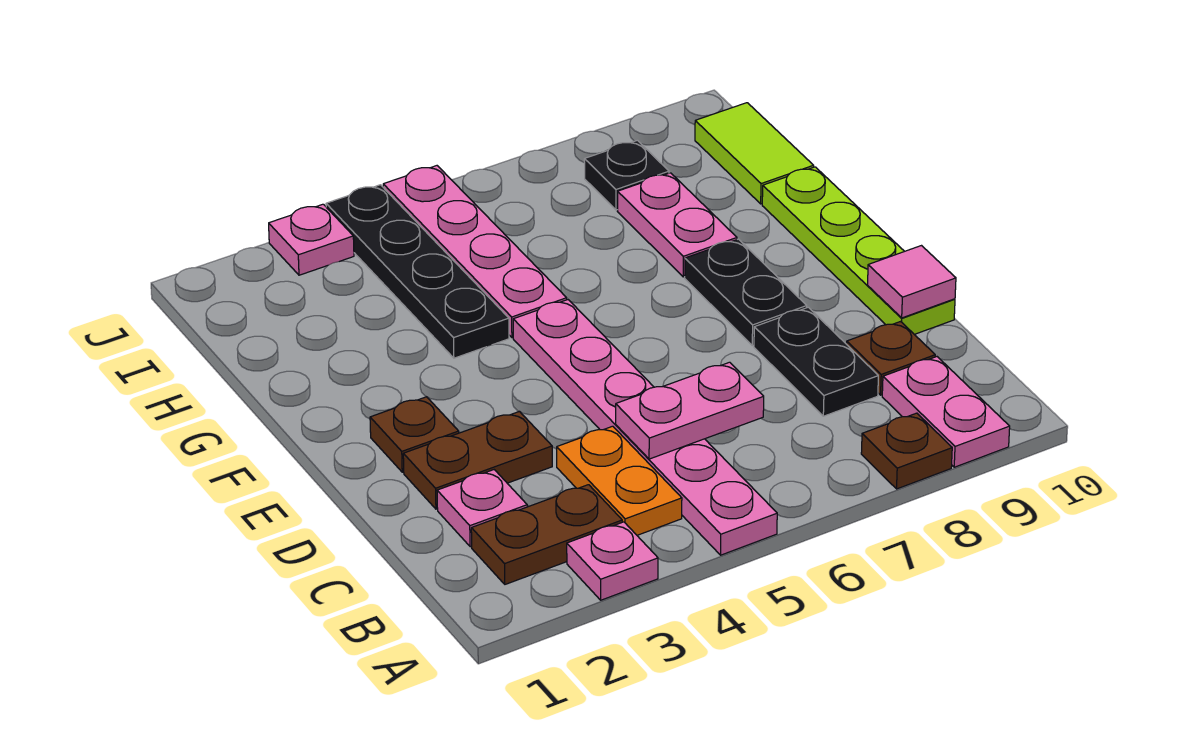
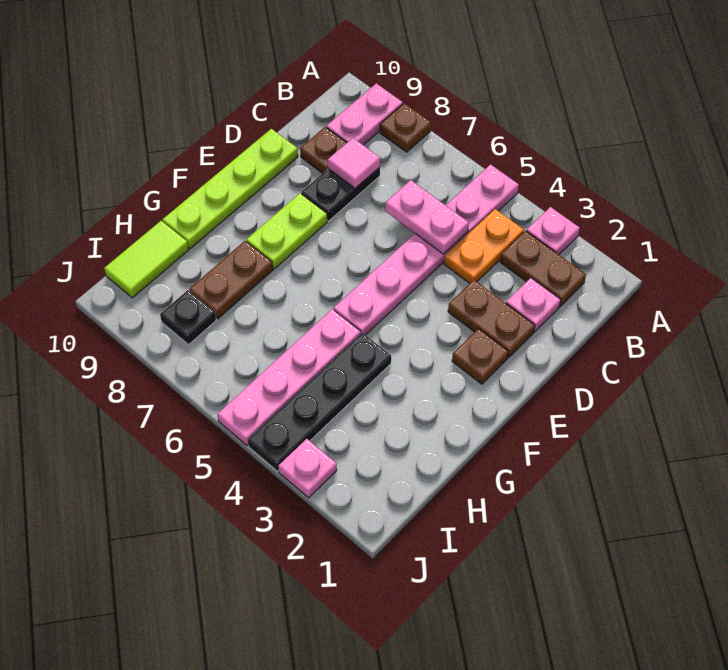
pink 1x1 tile [868,246,956,318] -> pink 1x1 tile moved to [328,138,380,188]
black 1x2 plate [685,239,807,346] -> lime 1x2 plate [246,193,327,269]
pink 1x2 plate [617,173,737,277] -> brown 1x2 plate [189,241,273,319]

